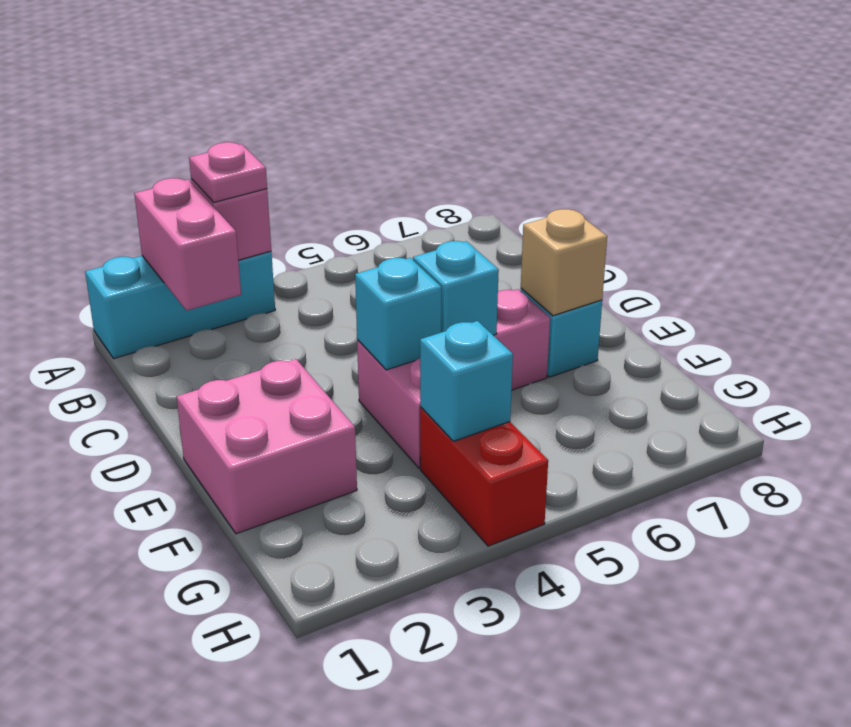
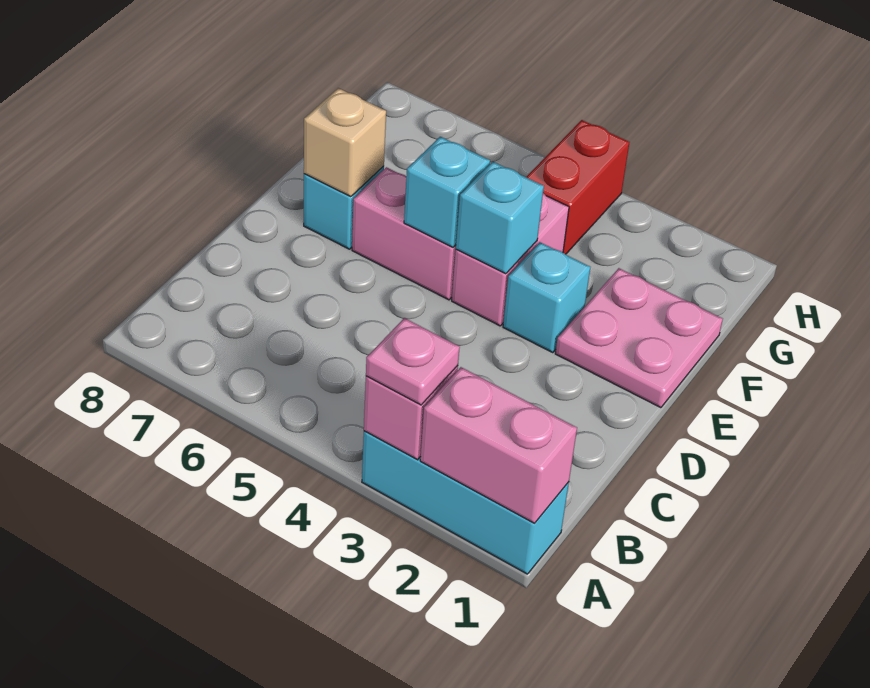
pink 1x2 brick [134,178,241,311] -> pink 1x2 brick turned to [420,367,577,523]
pink 2x2 brick [177,359,357,534] -> pink 2x2 plate [555,268,723,408]
cyan 1x1 brick [420,321,513,441] -> cyan 1x1 brick moved to [503,242,590,353]

